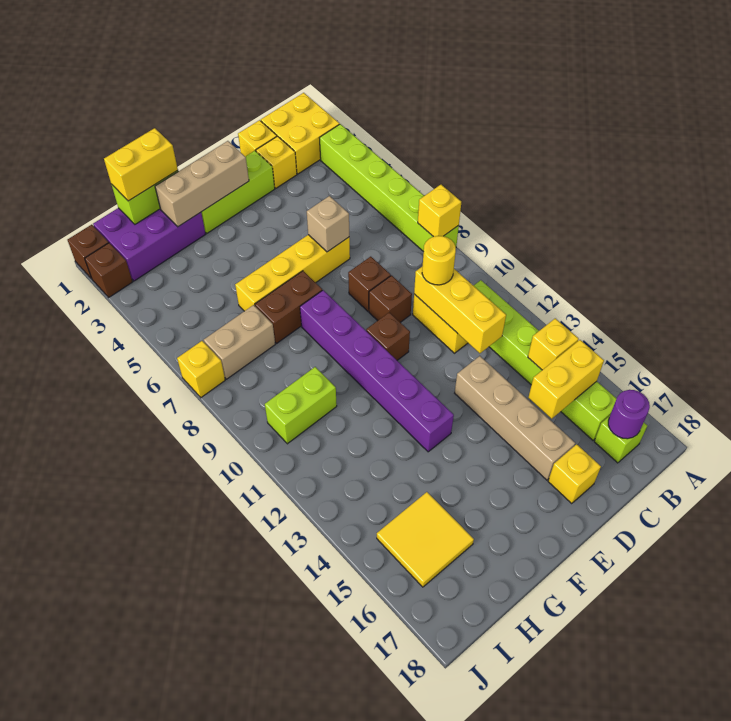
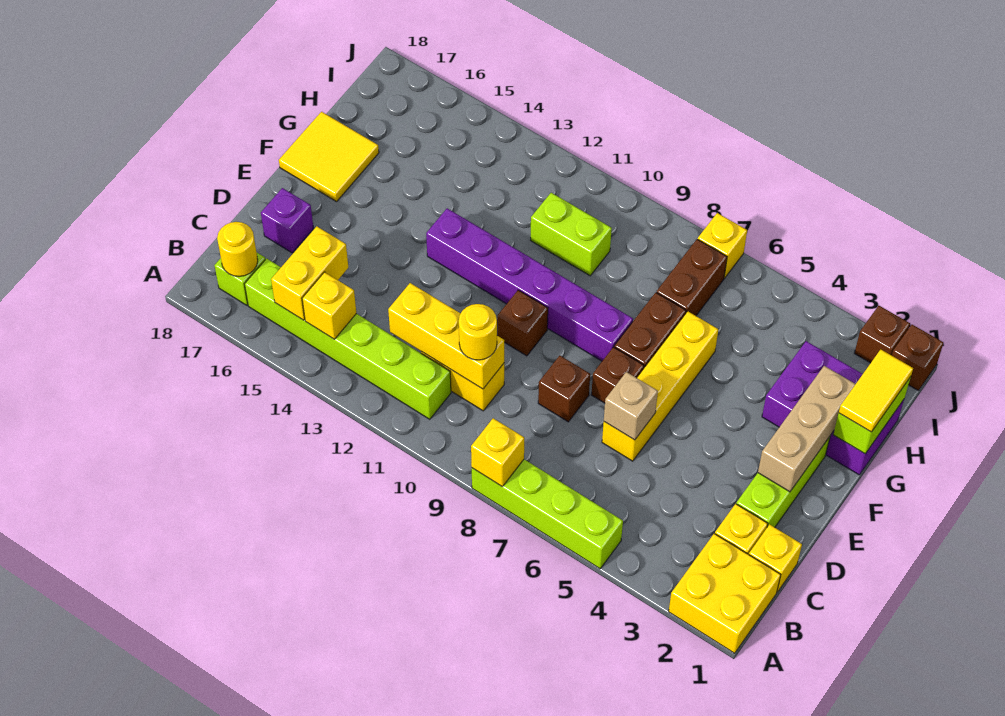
lime 1x6 brick [320,124,459,252] -> lime 1x4 brick [472,459,623,569]
purple 1x1 round brick [608,390,650,439] -> yellow 1x1 round brick [217,222,258,277]
brown 1x1 brick [369,275,412,322] -> brown 1x1 brick moved to [591,347,644,403]
tan 1x4 brick [455,356,575,480] -> none
yellow 1x1 brick [548,444,601,504] -> purple 1x1 brick [261,188,314,253]
purple 2x3 brick [93,208,205,281] -> purple 2x3 brick turned to [762,341,904,475]
yellow 1x2 brick [104,128,178,201] -> yellow 1x2 tile [839,350,913,432]
tan 1x2 brick [204,305,275,379] -> brown 1x2 brick [656,239,727,316]
lime 1x2 brick [265,367,337,444] -> lime 1x2 brick turned to [531,193,612,276]
yellow 2x2 tile [377,492,474,587] -> yellow 2x2 tile moved to [279,112,379,202]

